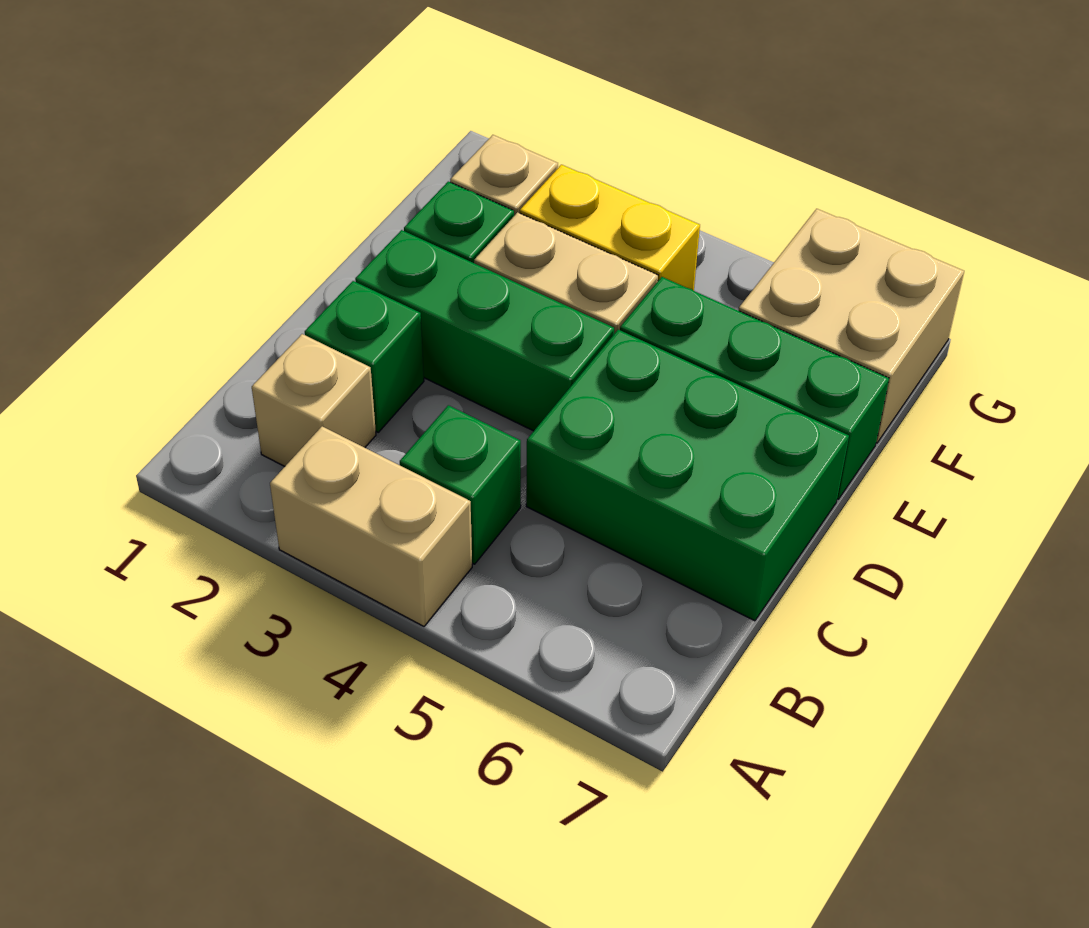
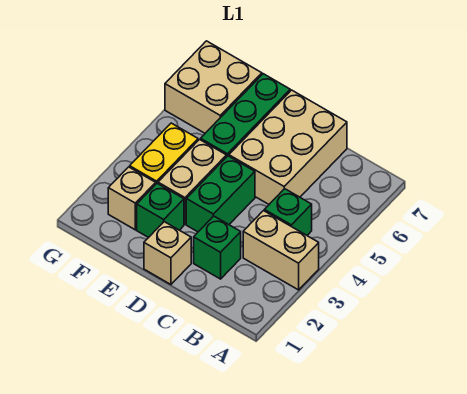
tan 1x2 brick [270,426,472,626] -> tan 1x2 brick turned to [243,211,319,290]
tan 1x1 brick [252,334,376,466] -> tan 1x1 brick moved to [144,222,191,284]
green 2x3 brick [526,330,849,621] -> tan 2x3 brick [229,90,347,204]
green 1x3 brick [355,230,614,431] -> green 1x2 brick [186,156,255,232]

